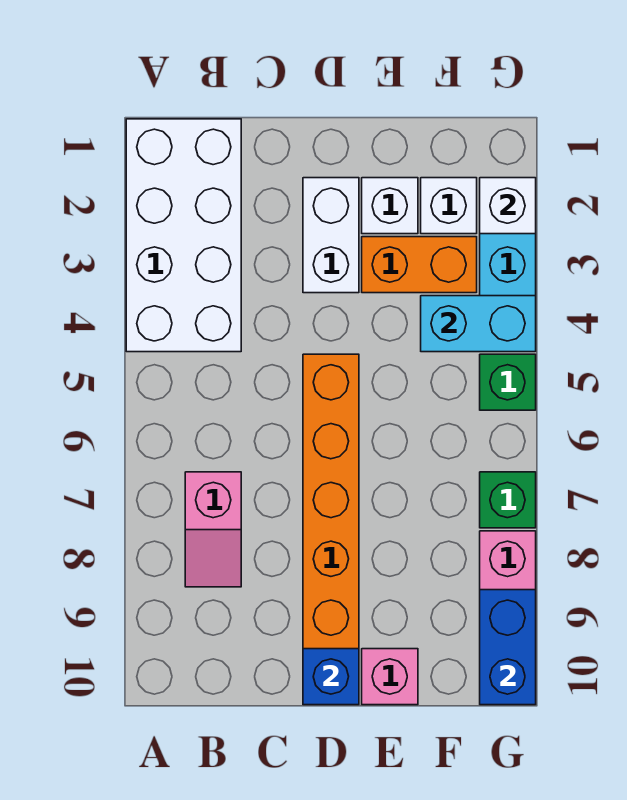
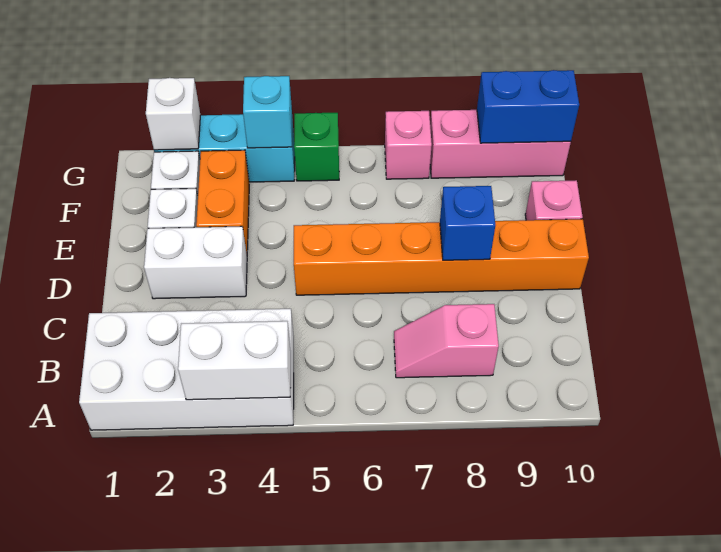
none -> white 1x2 brick [178,321,291,400]
pink 1x2 slope [185,472,241,587] -> pink 1x2 slope turned to [394,304,499,378]
blue 1x1 brick [303,649,359,705] -> blue 1x1 brick moved to [440,186,495,260]
cyan 1x2 brick [421,296,536,352] -> cyan 1x1 brick [243,76,292,148]
green 1x1 brick [480,472,536,528] -> pink 1x1 brick [385,111,432,179]

